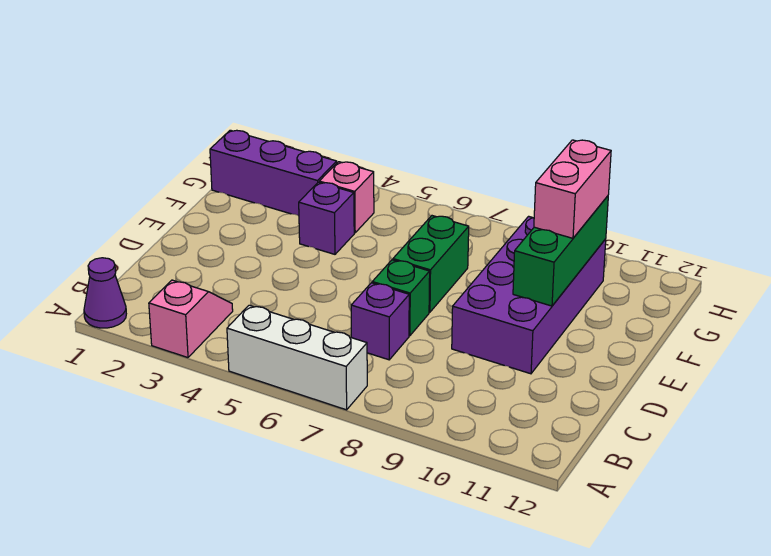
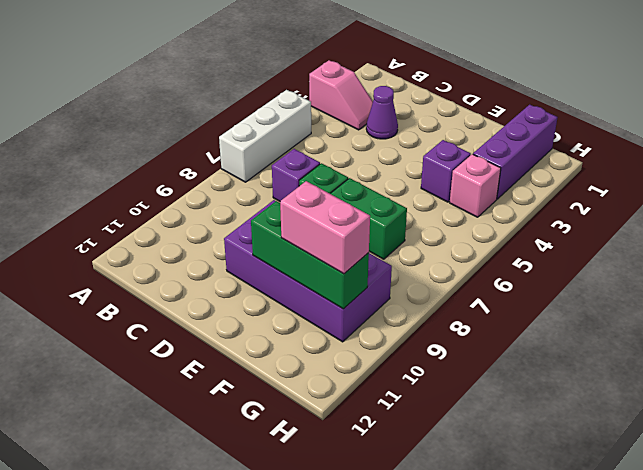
purple 1x1 cone [84,258,126,328] -> purple 1x1 cone moved to [366,86,398,139]

